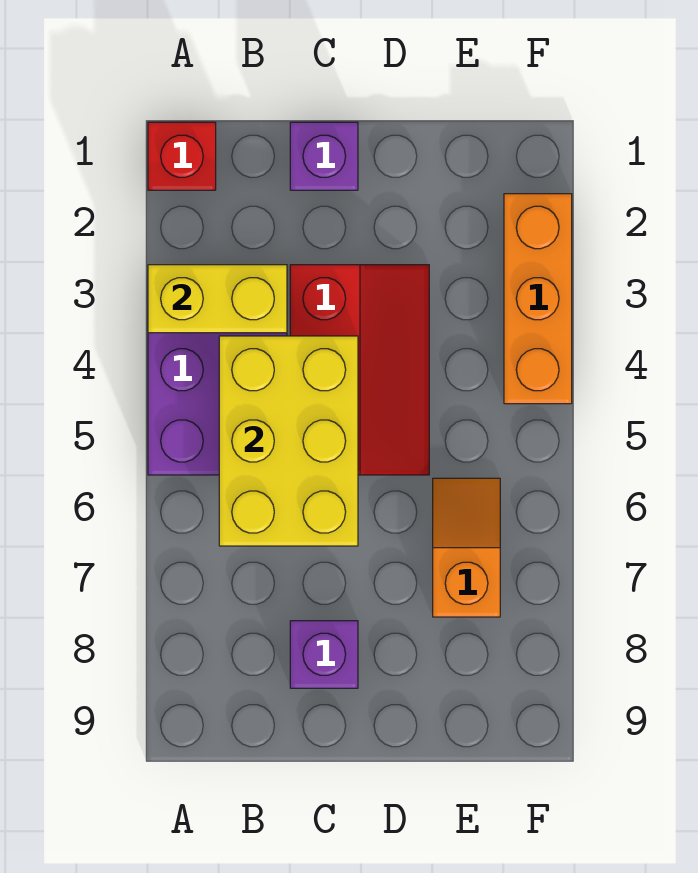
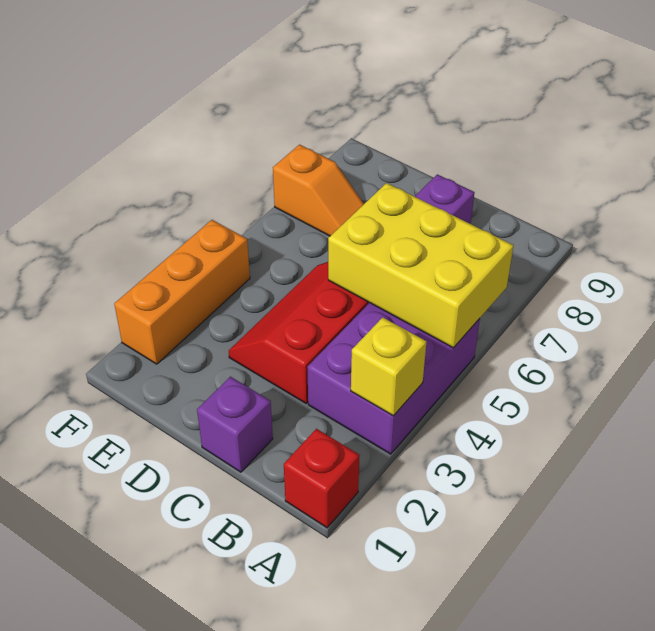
yellow 1x2 brick [148,265,287,333] -> yellow 1x1 brick [351,317,427,416]
yellow 2x3 brick [219,336,358,546] -> yellow 2x3 brick turned to [328,183,514,348]
orange 1x2 slope [433,478,500,617] -> orange 1x2 slope turned to [273,145,364,236]

